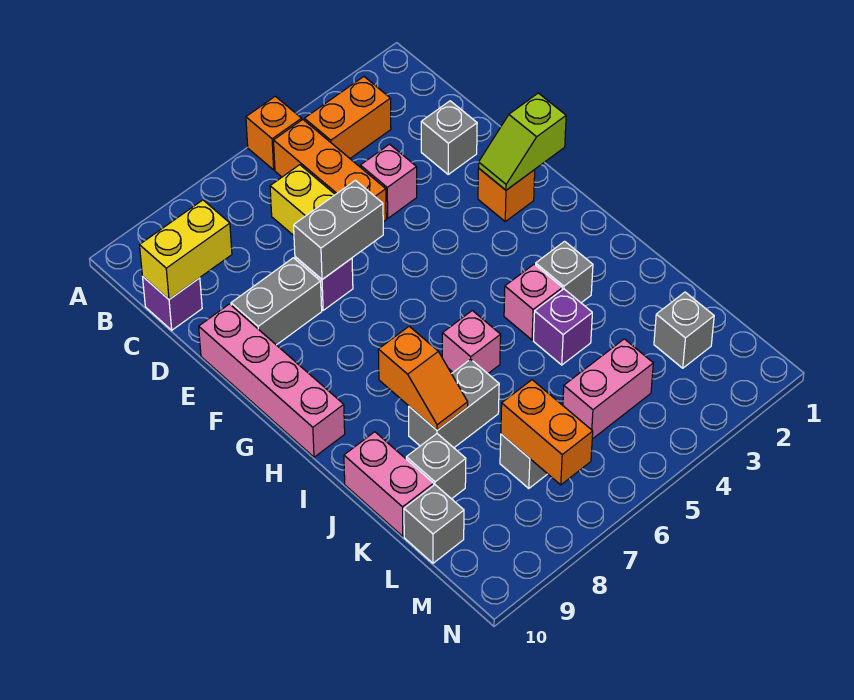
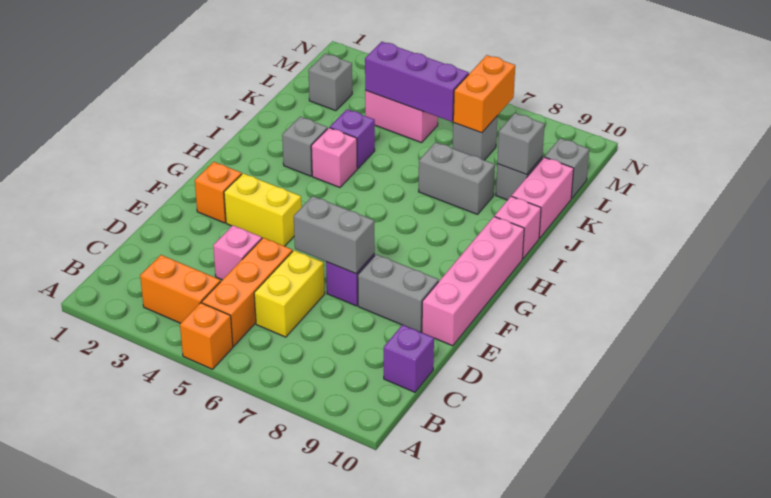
yellow 1x2 brick [140,200,232,299] -> yellow 1x2 brick moved to [224,173,301,246]
grey 1x1 brick [421,101,477,174] -> grey 1x1 brick moved to [497,113,545,175]
lime 1x2 slope [479,93,566,190] -> none
pink 1x1 brick [442,311,501,374] -> pink 1x1 brick moved to [495,196,541,259]
orange 1x2 slope [378,326,468,430] -> none
none -> purple 1x3 brick [365,42,469,122]

